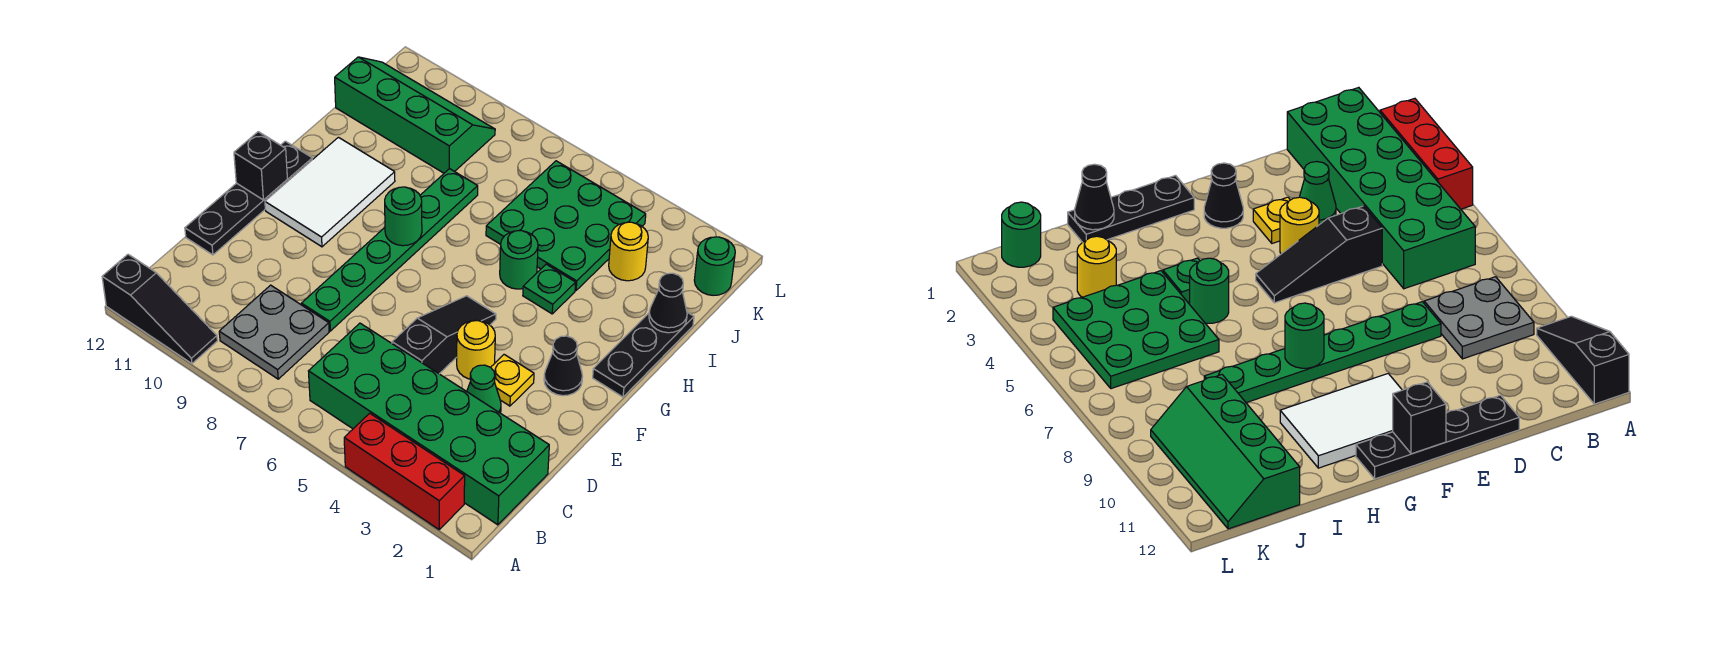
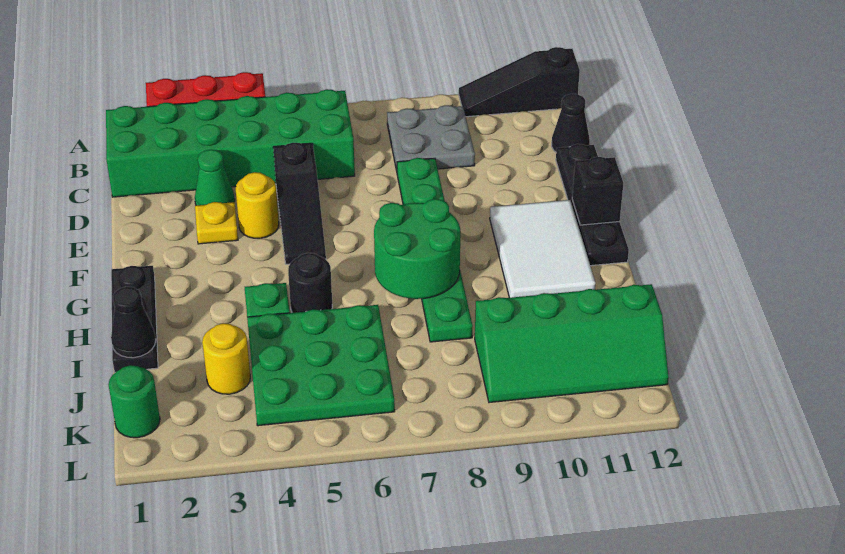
black 1x1 cone [544,336,583,396] -> black 1x1 cone moved to [552,94,590,152]
green 1x1 round brick [385,187,422,246] -> green 2x2 round brick [374,199,460,299]
green 1x1 round brick [500,231,538,289] -> black 1x1 round brick [288,253,332,313]

